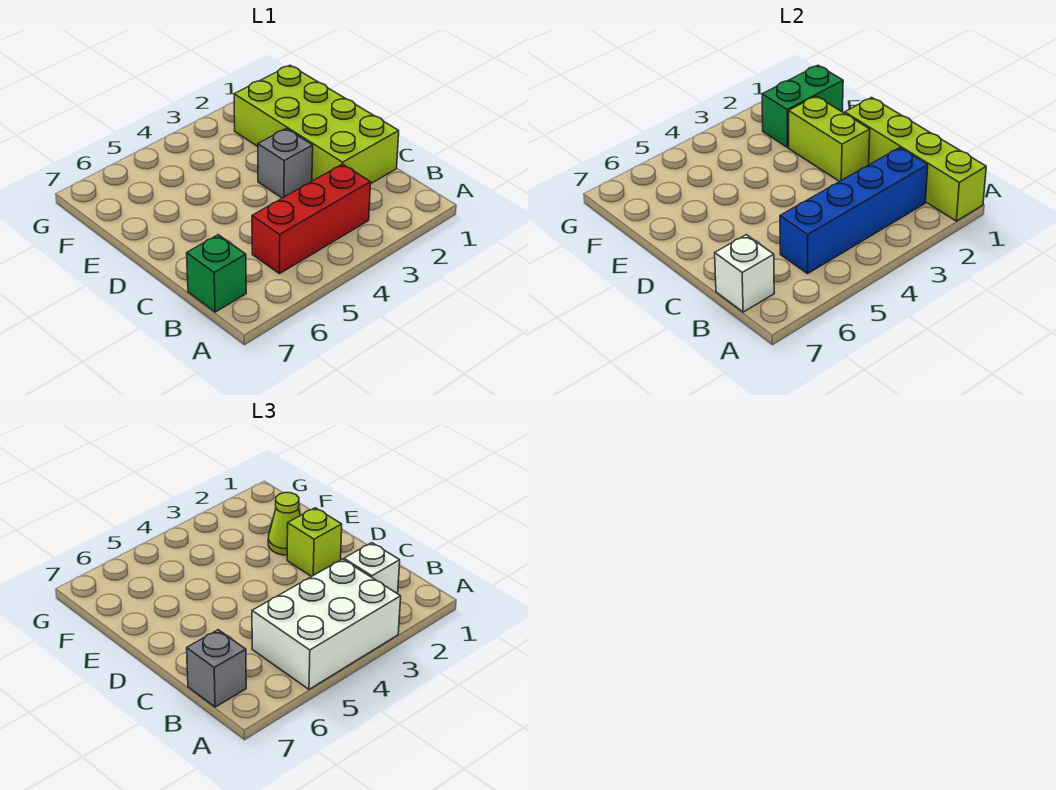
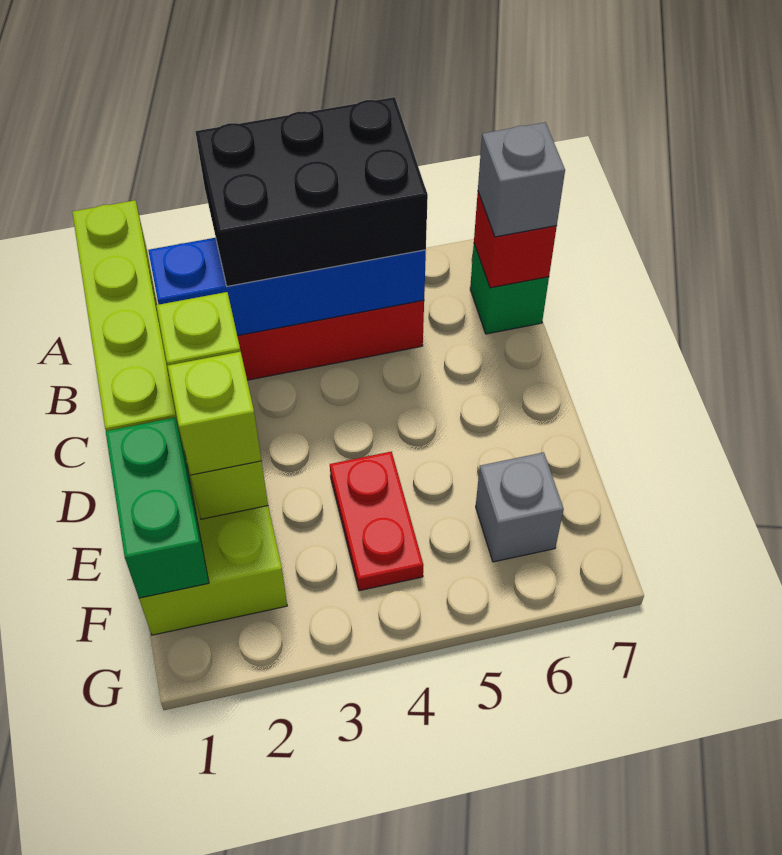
white 2x3 brick [252,559,401,689] -> black 2x3 brick [195,97,428,286]
white 1x1 brick [344,543,400,594] -> none
white 1x1 brick [715,235,774,312] -> red 1x1 brick [474,192,557,288]
grey 1x1 brick [258,129,313,198] -> grey 1x1 brick moved to [476,452,564,562]
lime 1x1 cone [268,493,300,555] -> lime 1x1 brick [168,352,261,475]
none -> red 1x2 plate [330,452,424,591]
green 1x2 brick [762,65,843,147] -> green 1x2 brick turned to [106,417,209,598]

